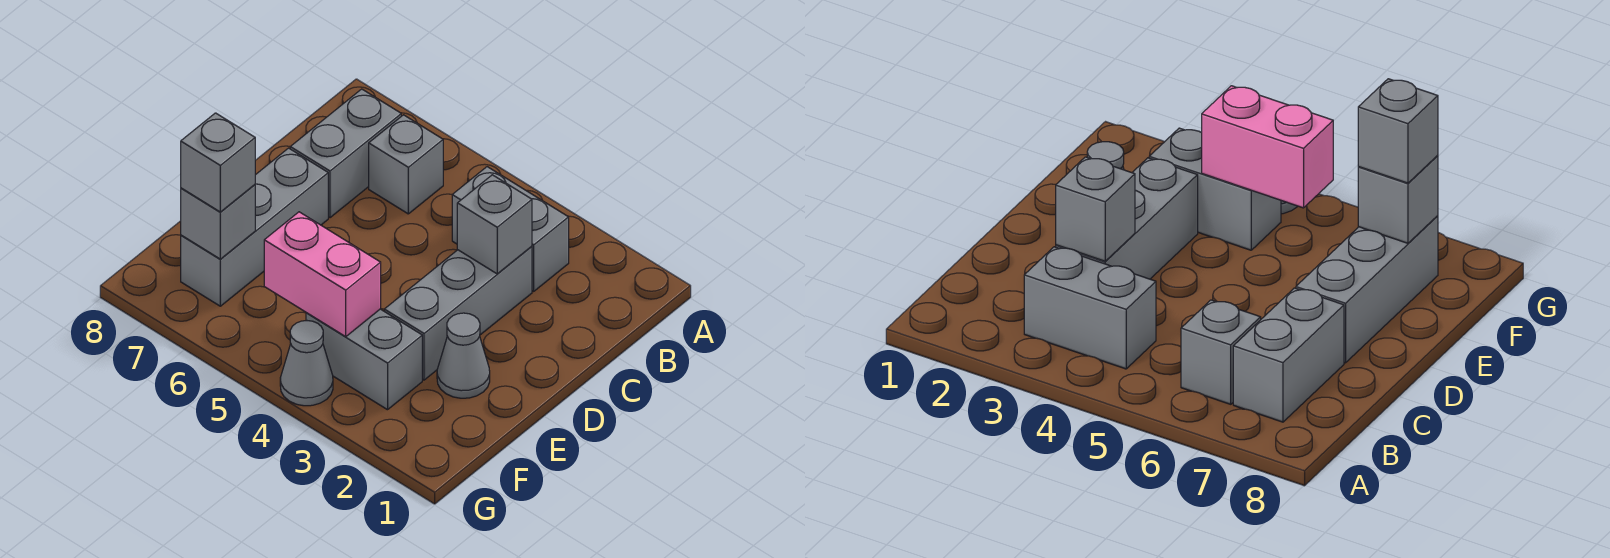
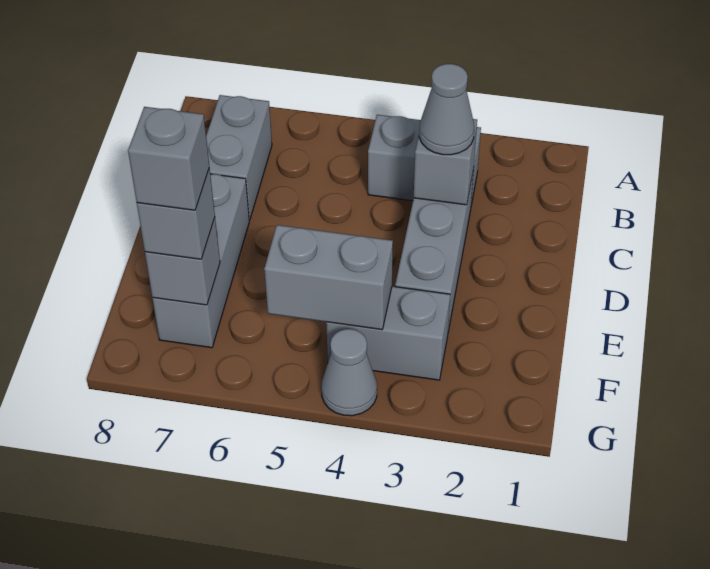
grey 1x1 brick [369,115,443,214] -> grey 1x1 brick moved to [128,107,209,210]
grey 1x1 cone [437,313,490,398] -> grey 1x1 cone moved to [419,64,474,155]
pink 1x2 brick [264,212,381,337] -> grey 1x2 brick [264,225,393,330]

